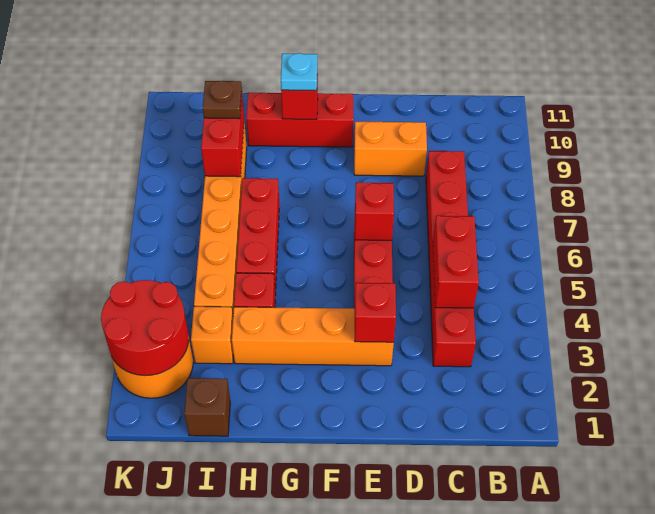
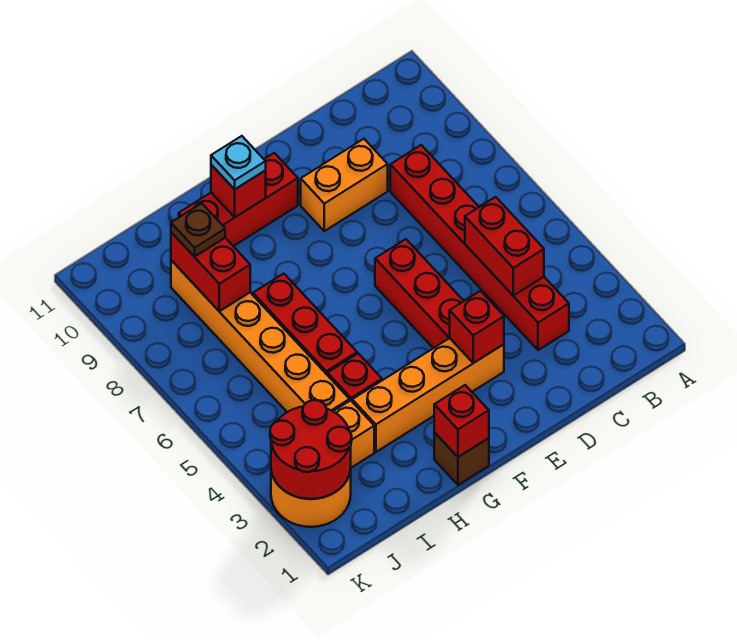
red 1x1 brick [355,183,394,240] -> red 1x1 brick moved to [434,385,489,457]
brown 1x1 brick [184,378,230,436] -> brown 1x1 brick moved to [434,432,489,485]

